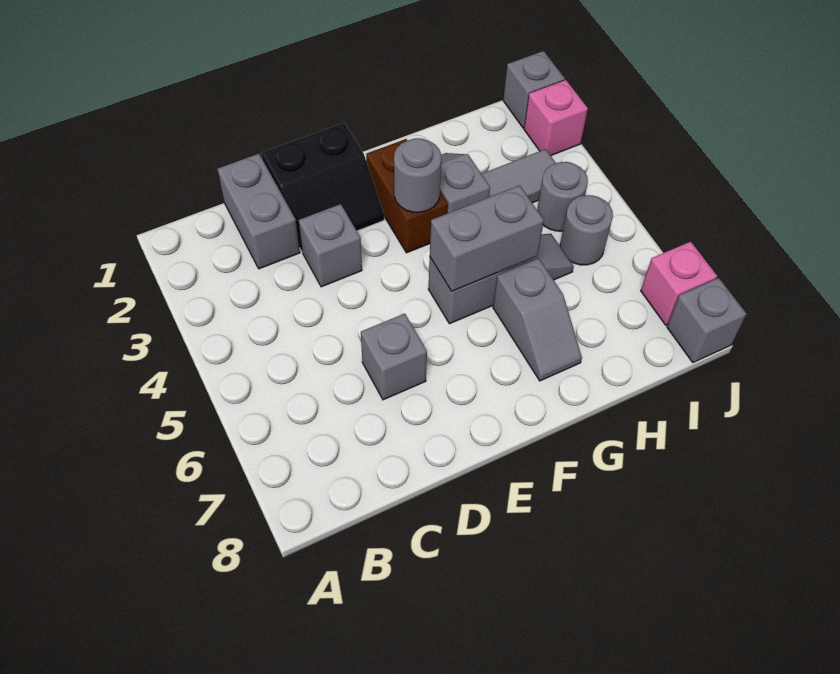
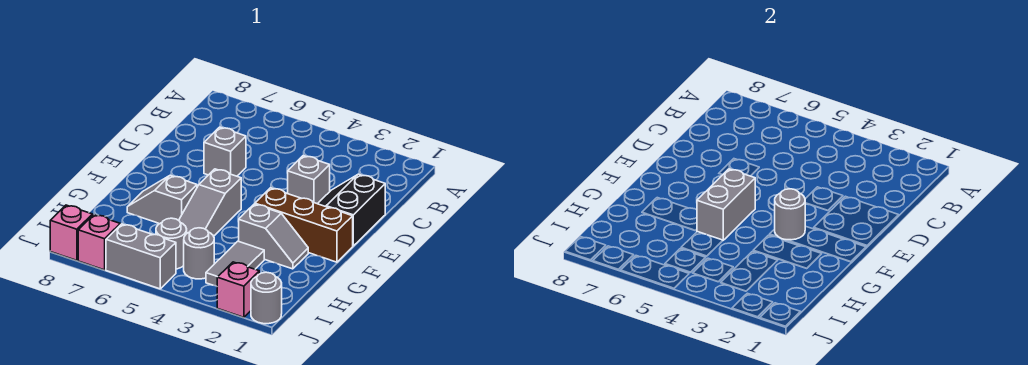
grey 1x2 brick [218,154,300,269] -> grey 1x2 brick moved to [106,224,176,289]
brown 1x2 brick [366,139,448,253] -> brown 1x3 brick [255,188,353,262]
grey 1x1 brick [503,51,565,128] -> grey 1x1 round brick [251,272,282,324]
grey 1x1 brick [667,278,747,363] -> pink 1x1 brick [50,205,92,261]

